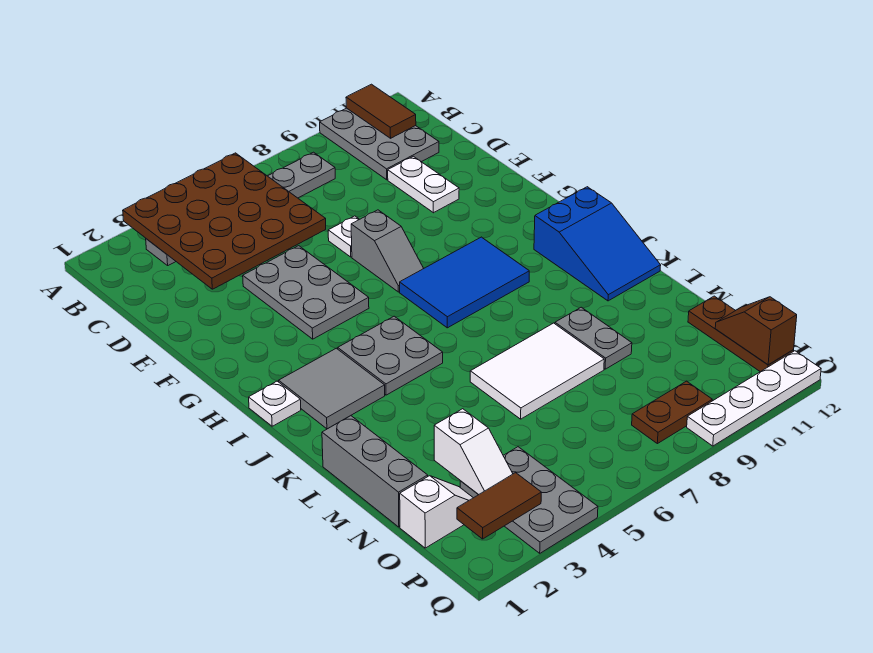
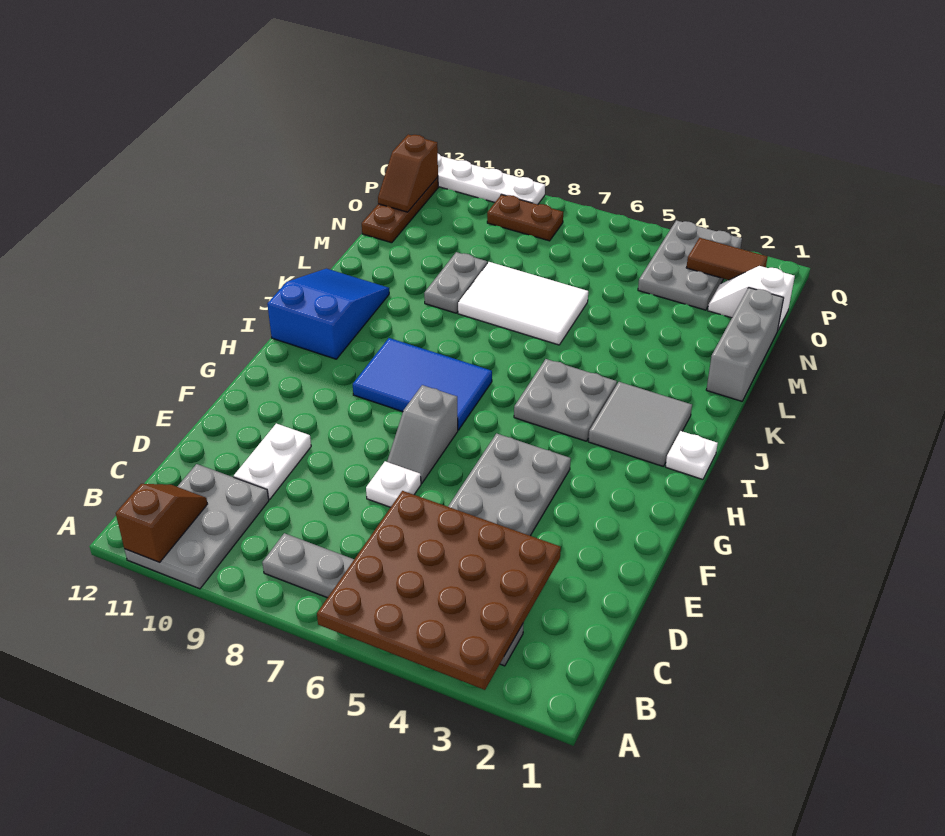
brown 1x2 tile [346,84,416,138] -> brown 1x2 slope [116,484,207,562]
grey 1x2 slope [351,210,424,292] -> grey 1x2 slope turned to [387,385,458,483]
white 1x2 slope [434,409,513,495] -> none

